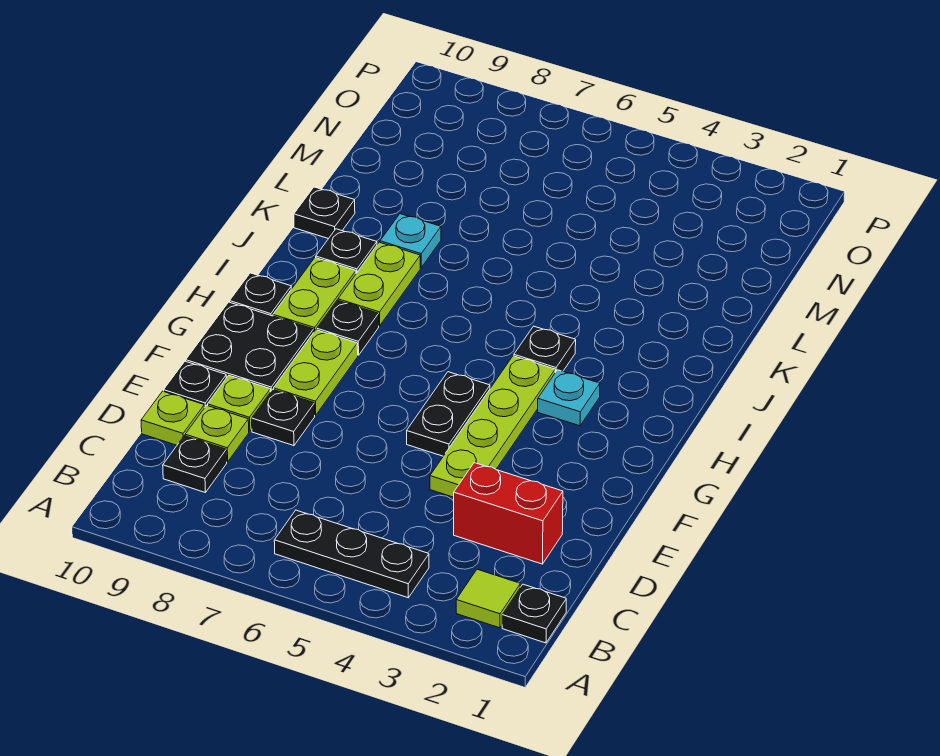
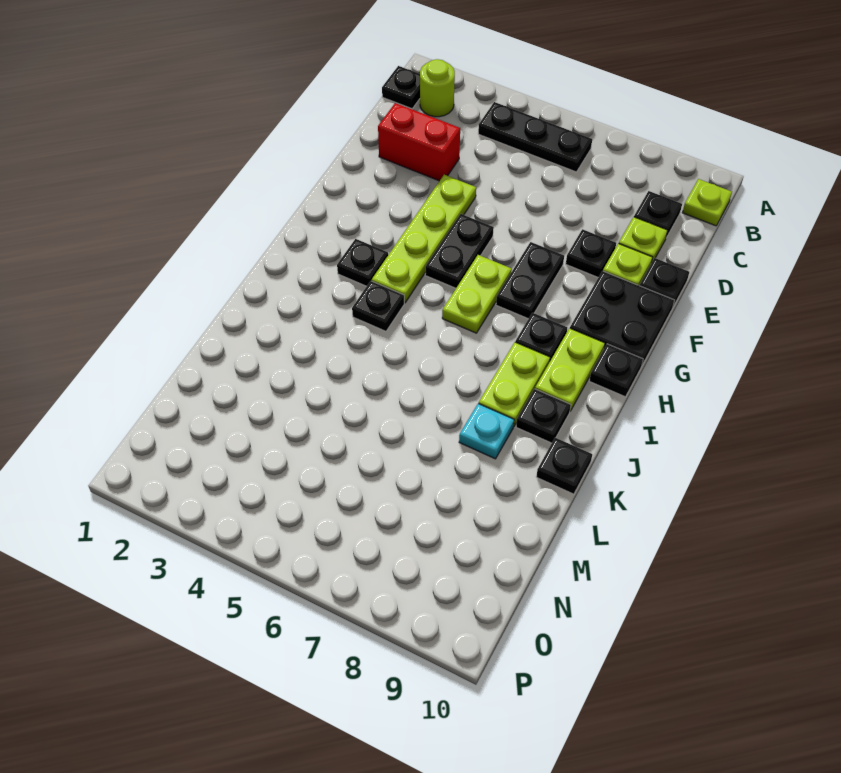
lime 1x1 tile [456,569,520,628] -> lime 1x1 round brick [420,59,455,117]
lime 1x1 plate [141,391,204,445] -> lime 1x1 plate moved to [682,179,732,226]
none -> black 1x2 plate [496,242,564,319]
lime 1x2 plate [274,330,358,415] -> lime 1x2 plate moved to [442,255,512,333]
cyan 1x1 plate [538,370,600,426] -> black 1x1 plate [337,239,388,286]

